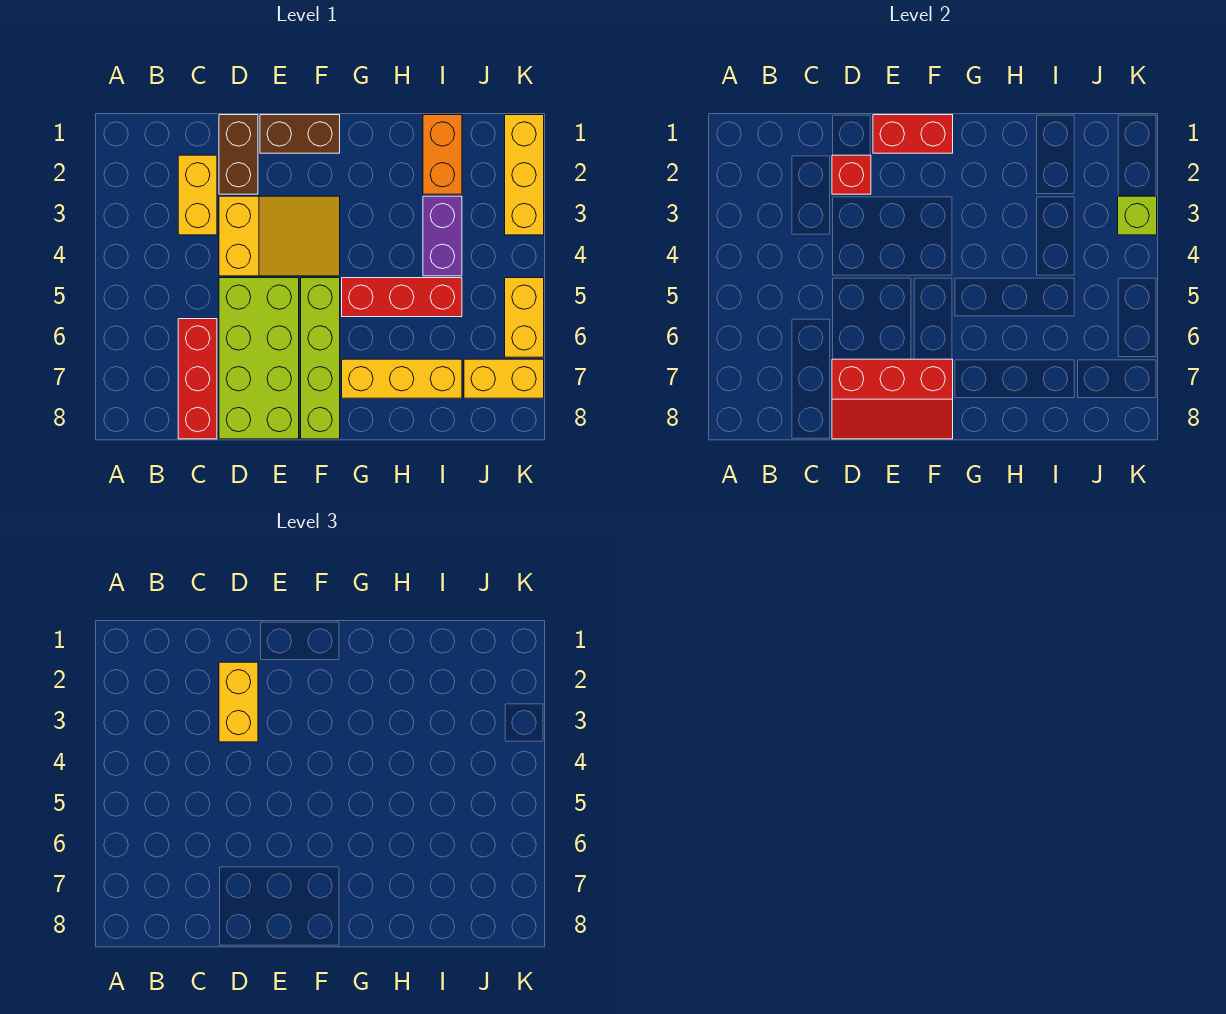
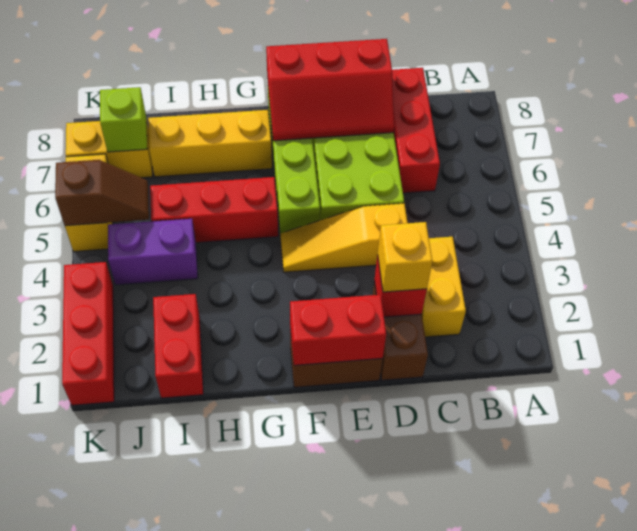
yellow 1x2 brick [219,662,258,742] -> yellow 1x1 brick [378,222,433,292]
yellow 2x3 slope [219,196,340,276] -> yellow 1x3 slope [280,203,407,272]
red 2x3 slope [832,359,953,439] -> red 2x3 slope turned to [266,39,394,141]
orange 1x2 brick [423,115,462,194] -> red 1x2 brick [153,294,203,398]
purple 1x2 brick [423,196,462,276] -> purple 1x2 brick turned to [108,219,198,285]
none -> brown 1x2 slope [55,160,149,226]
yellow 1x3 brick [505,115,544,235] -> red 1x3 brick [62,262,114,405]
lime 1x1 brick [1118,196,1157,235] -> lime 1x1 brick moved to [100,87,147,152]

